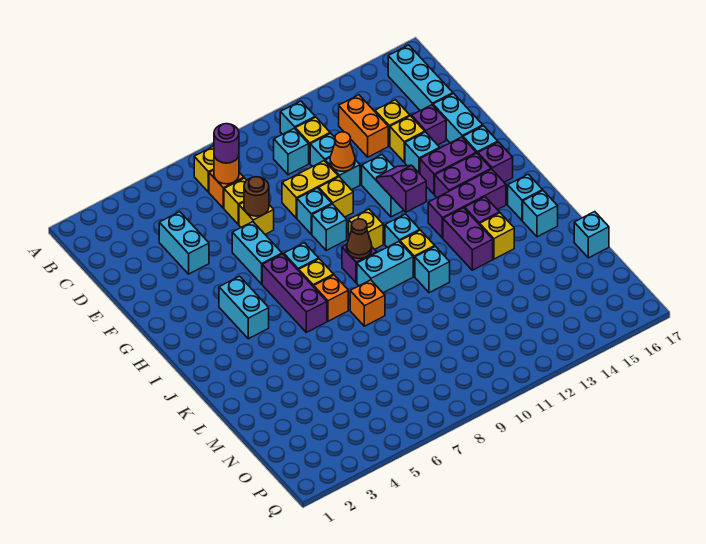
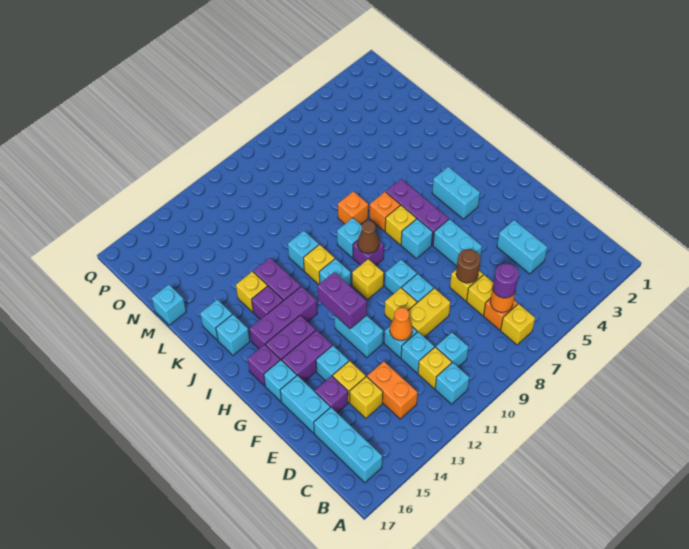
purple 1x2 slope [377,165,426,212] -> purple 1x2 brick [318,272,367,329]
cyan 1x2 brick [357,242,413,293] -> cyan 1x1 brick [337,218,362,258]

